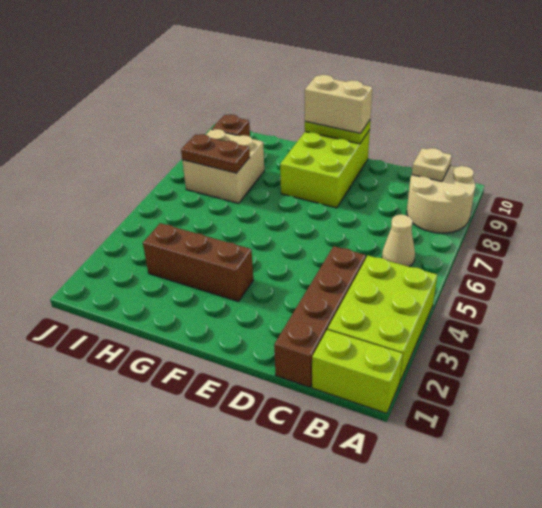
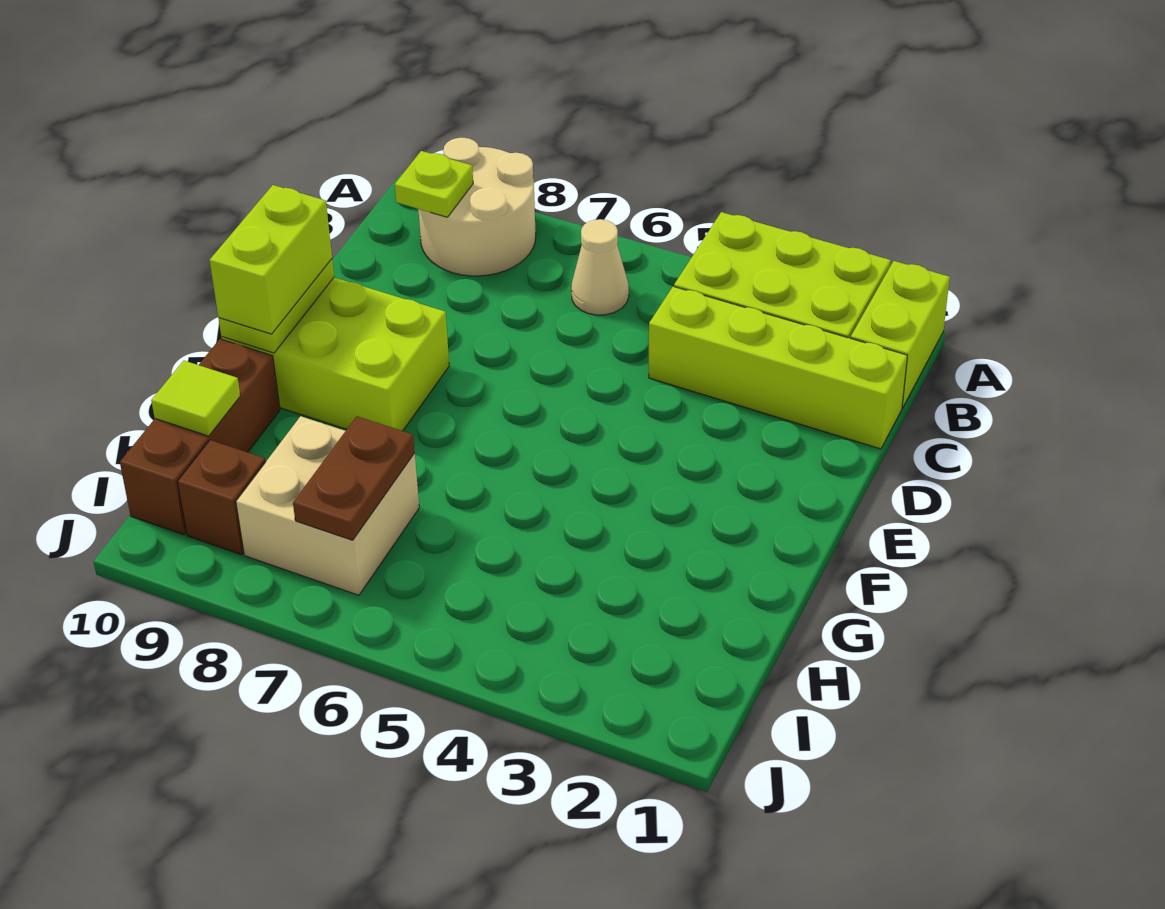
tan 1x1 plate [412,148,452,182] -> lime 1x1 plate [395,151,473,217]
brown 1x4 brick [274,246,366,387] -> lime 1x4 brick [649,286,907,449]
tan 1x2 brick [305,75,372,133] -> lime 1x2 brick [210,185,332,334]
brown 1x3 brick [143,223,253,302] -> brown 1x3 brick moved to [120,339,280,535]
none -> lime 1x1 tile [151,361,240,436]

